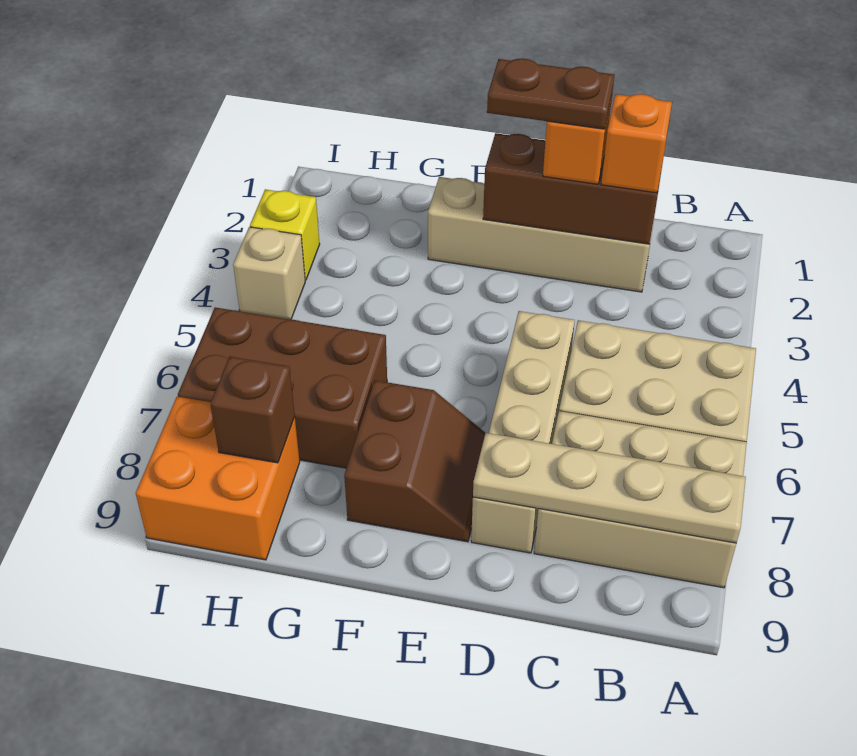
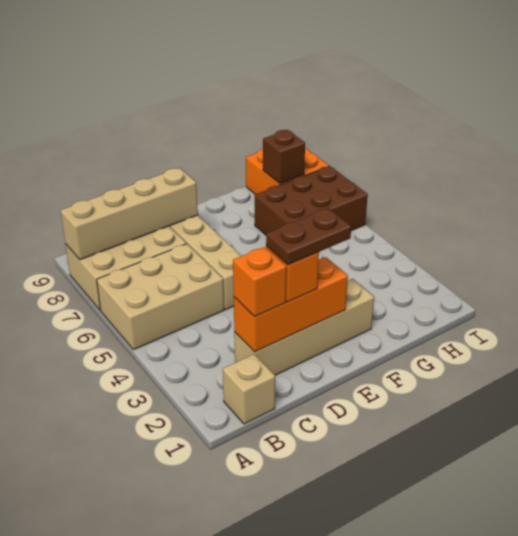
tan 1x4 plate [473,433,746,543] -> tan 1x4 brick [60,168,198,260]
brown 1x3 brick [483,133,662,244] -> orange 1x3 brick [234,257,348,352]
brown 2x2 slope [344,380,485,542] -> none
yellow 1x1 brick [250,189,320,280] -> none
tan 1x1 brick [233,227,305,320] -> tan 1x1 brick moved to [223,354,275,424]

